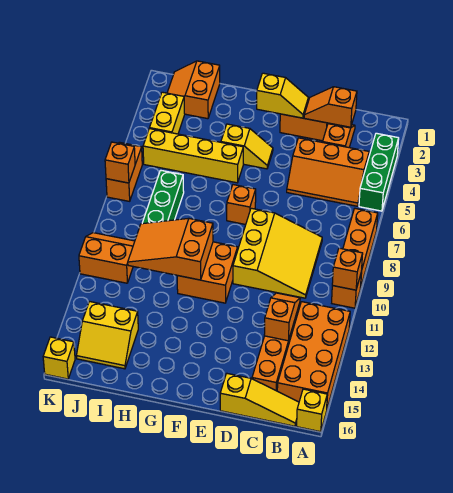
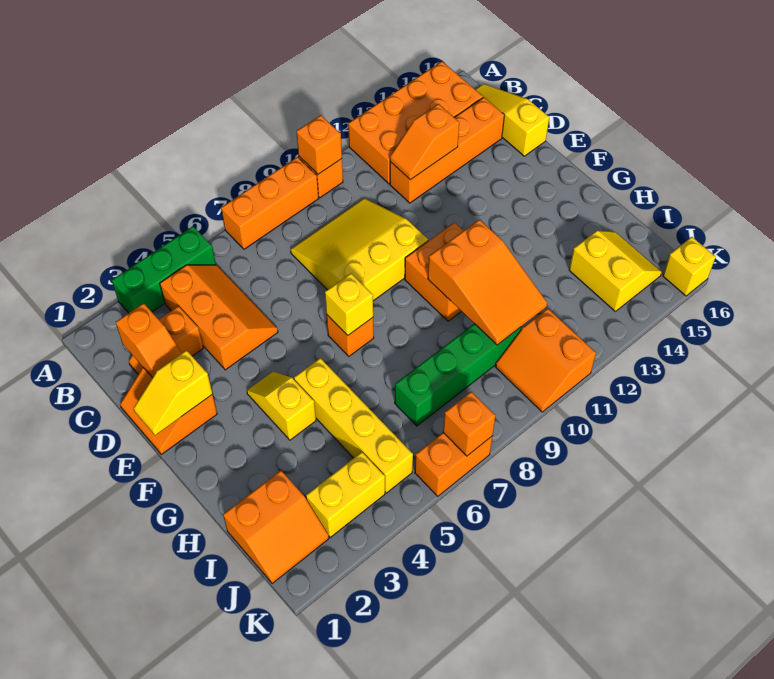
yellow 1x1 brick [297,389,327,432] -> yellow 1x1 brick moved to [325,273,373,335]
yellow 1x2 slope [257,73,308,118] -> yellow 1x2 slope turned to [134,350,212,435]

